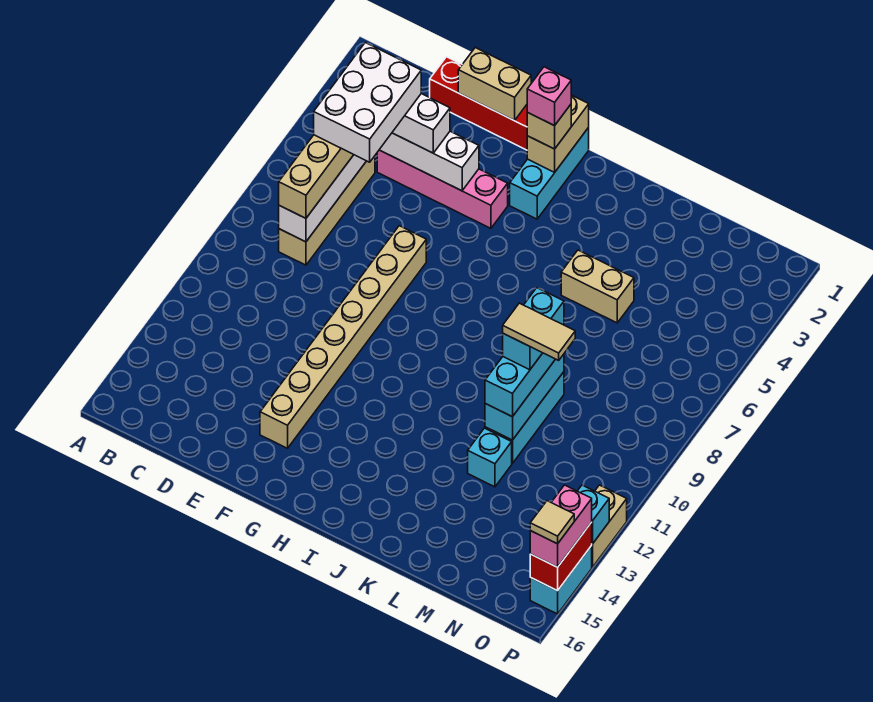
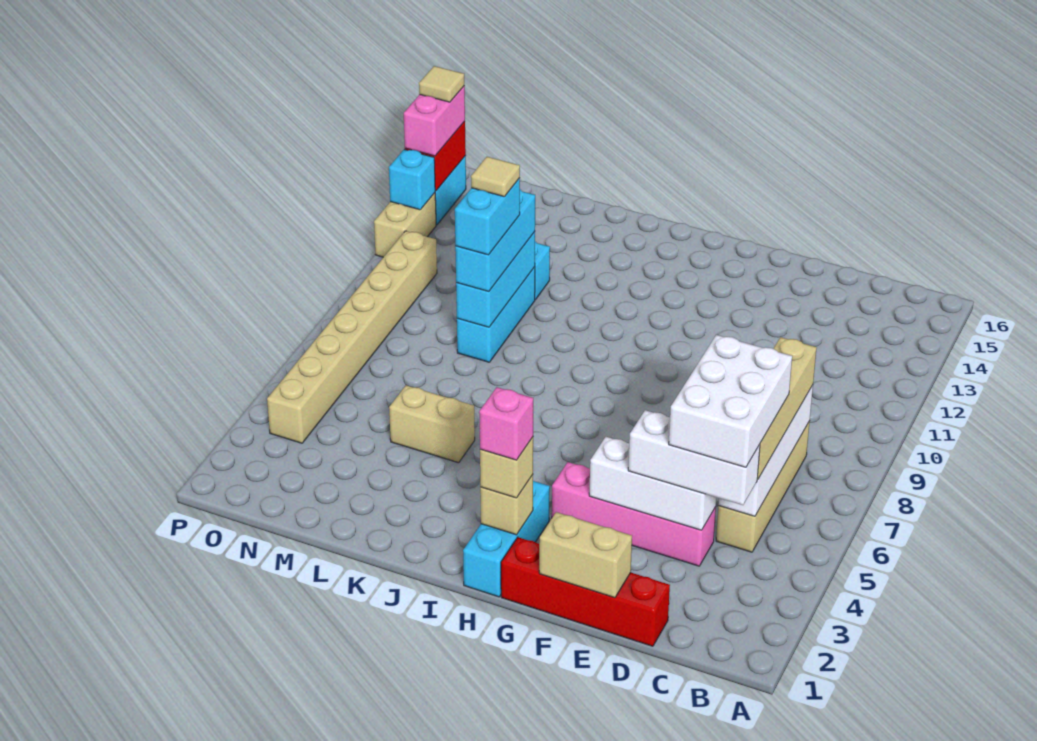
tan 1x8 brick [260,226,426,448] -> tan 1x8 brick moved to [267,231,437,443]
tan 1x2 brick [527,95,589,172] -> tan 1x1 brick [480,475,533,535]
tan 1x2 tile [503,303,575,360] -> tan 1x1 tile [471,157,520,197]

